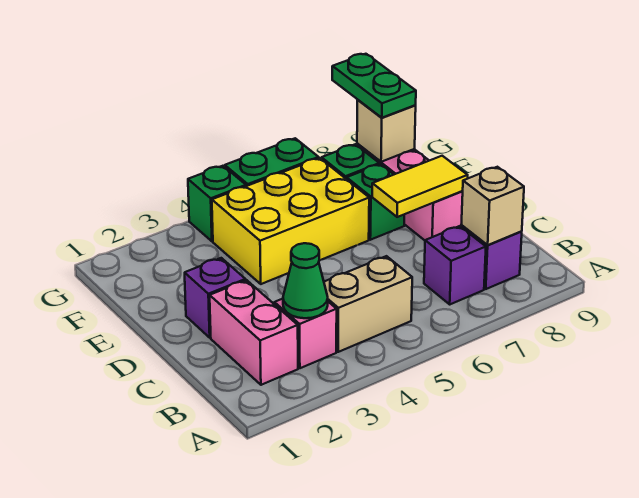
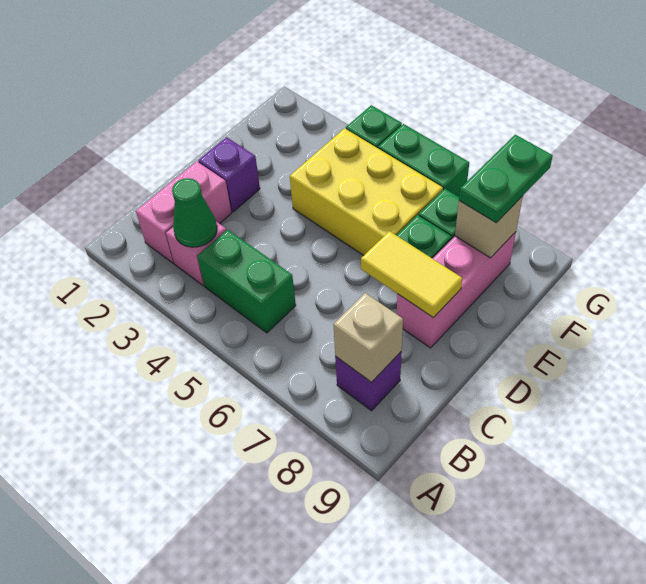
tan 1x2 brick [324,256,412,352] -> green 1x2 brick [197,230,296,333]
purple 1x1 brick [424,226,486,304] -> none

